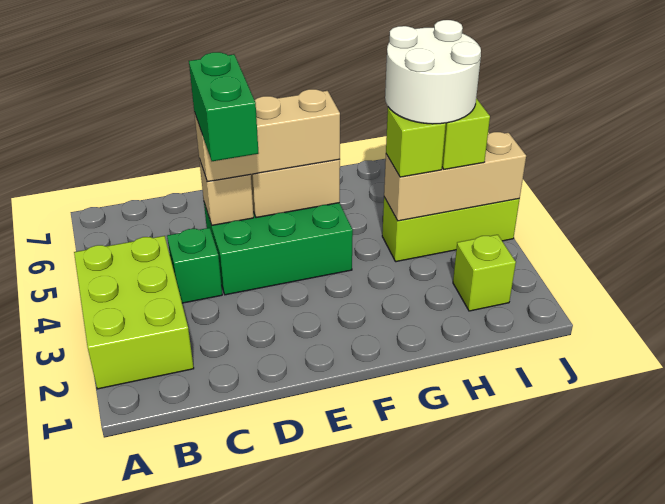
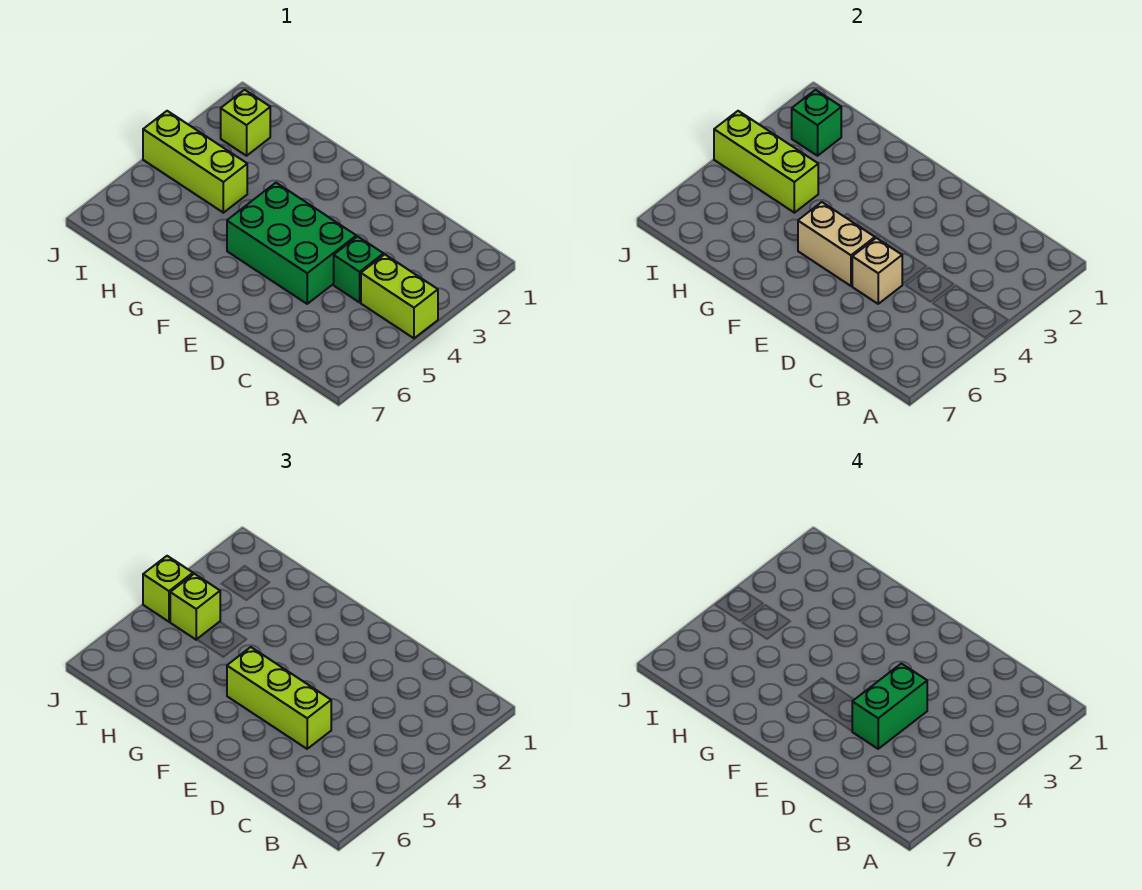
lime 2x3 brick [74,236,194,389] -> lime 1x2 brick [361,255,438,338]
tan 1x3 brick [194,89,340,182] -> lime 1x3 brick [227,647,331,749]
tan 1x3 brick [384,132,526,221] -> lime 1x3 brick [714,111,818,213]
lime 1x1 brick [386,107,446,177] -> lime 1x1 brick moved to [143,556,193,622]
white 2x2 round brick [385,20,481,124] -> none
none -> green 1x1 brick [792,90,841,156]

